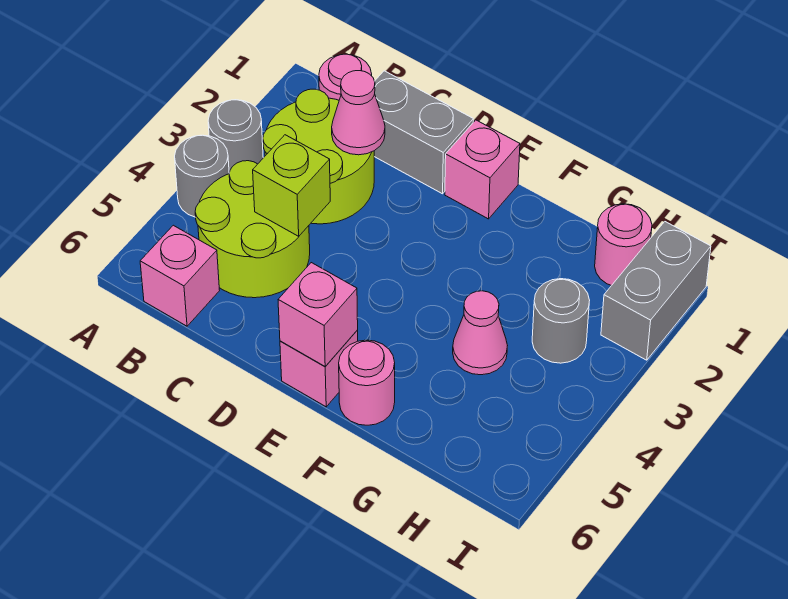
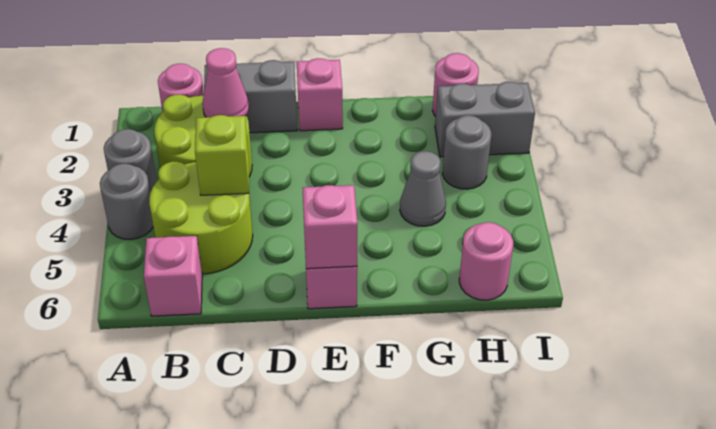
pink 1x1 round brick [339,340,395,425] -> pink 1x1 round brick moved to [459,222,513,300]
pink 1x1 cone [453,291,508,375] -> grey 1x1 cone [400,151,446,226]
grey 1x2 brick [601,222,711,360] -> grey 1x2 brick turned to [435,82,535,157]

